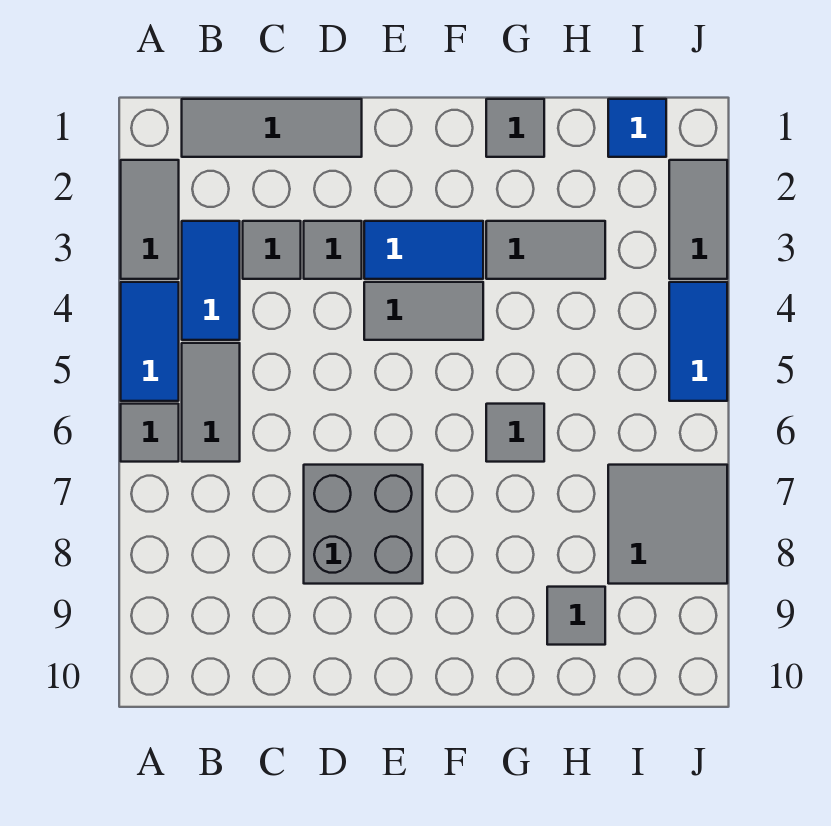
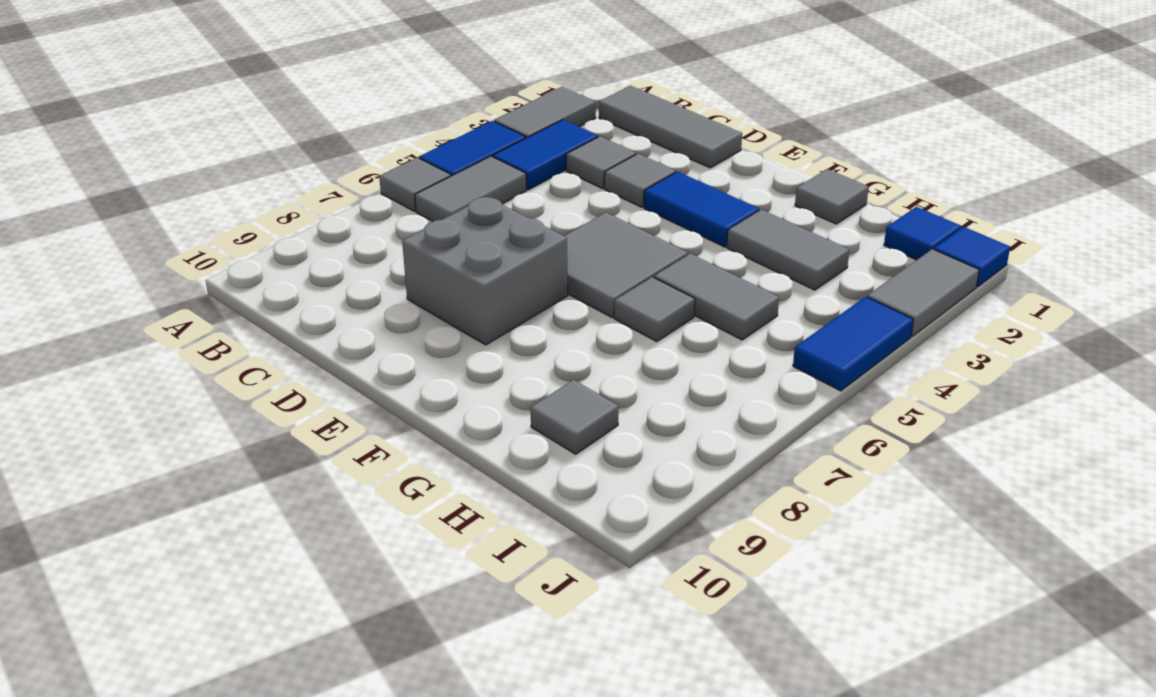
grey 1x2 tile [364,282,483,340] -> grey 1x2 tile moved to [654,254,779,340]
grey 2x2 tile [608,465,727,584] -> grey 2x2 tile moved to [565,212,688,318]
none -> blue 1x1 tile [934,227,1010,287]

